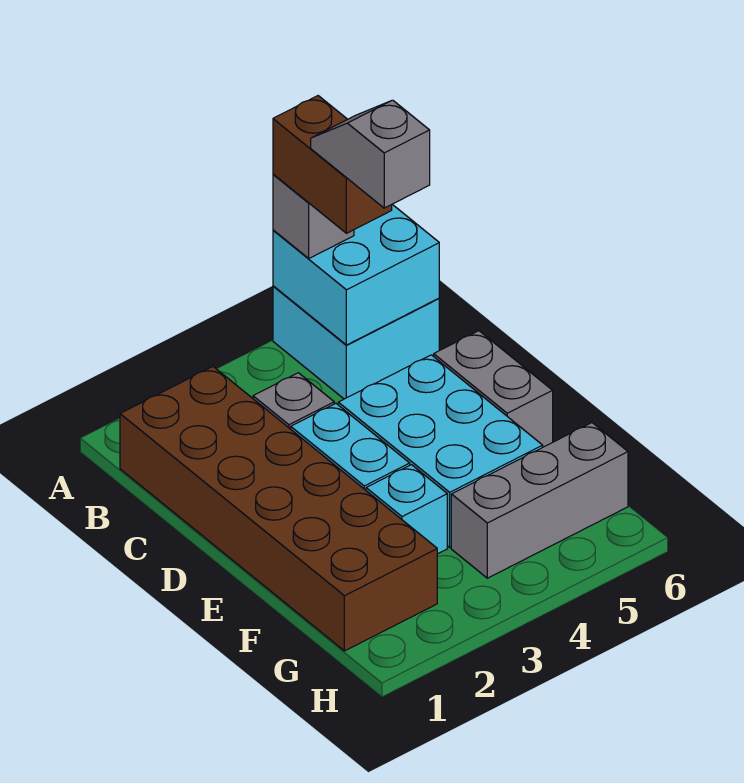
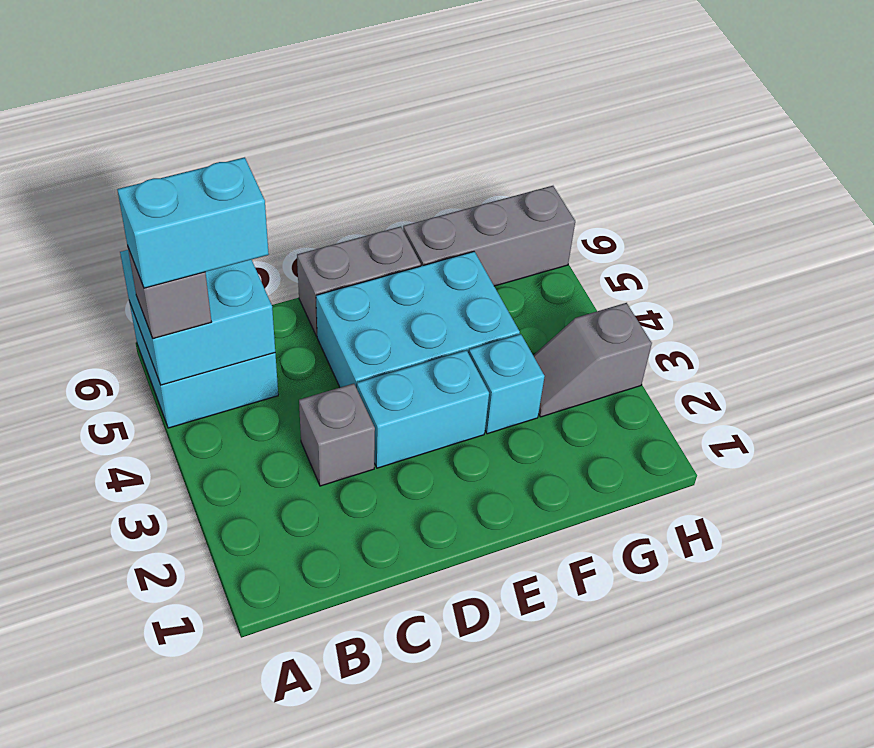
brown 1x2 brick [273,96,392,233] -> cyan 1x2 brick [117,157,269,288]
brown 2x6 brick [120,367,437,651] -> none
grey 1x2 slope [311,100,430,208] -> grey 1x2 slope moved to [533,303,652,417]
grey 1x3 brick [451,423,628,578] -> grey 1x3 brick turned to [403,186,575,286]

